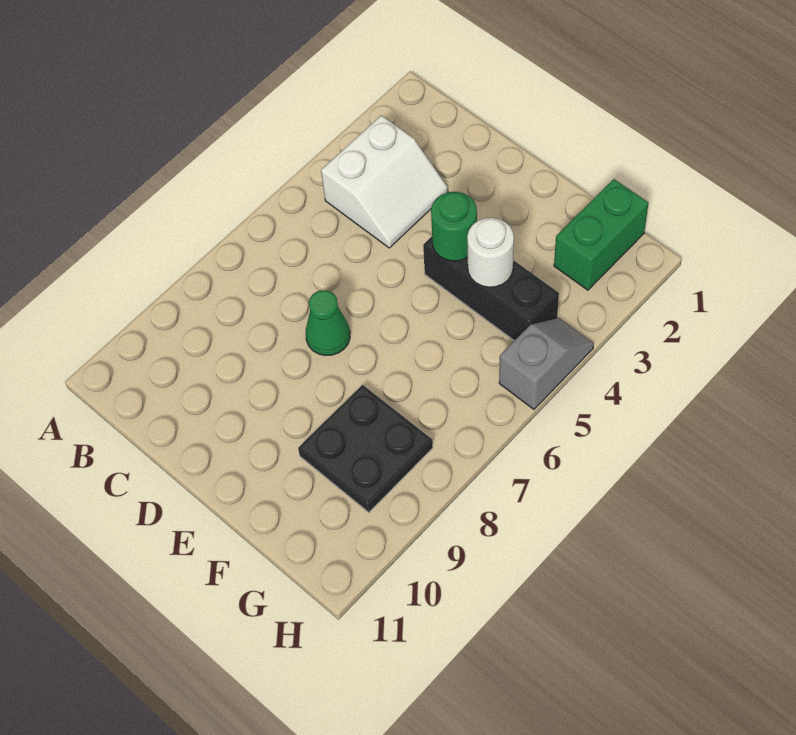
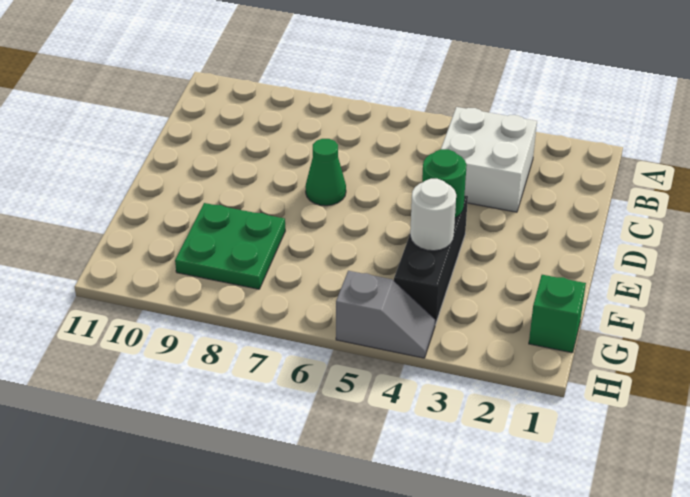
white 2x2 slope [321,115,448,248] -> white 2x2 brick [441,107,537,212]
black 2x2 plate [298,385,433,512] -> green 2x2 plate [175,203,285,289]
green 1x2 brick [554,179,649,290] -> green 1x1 brick [529,275,586,353]

